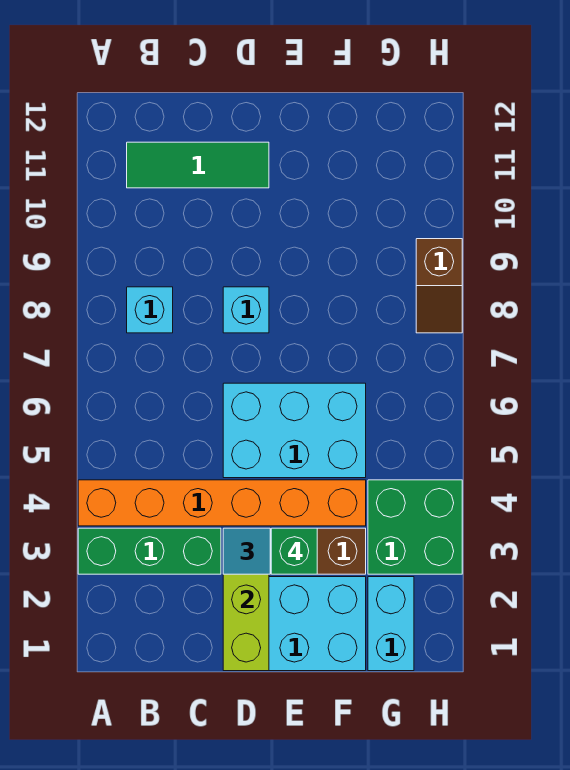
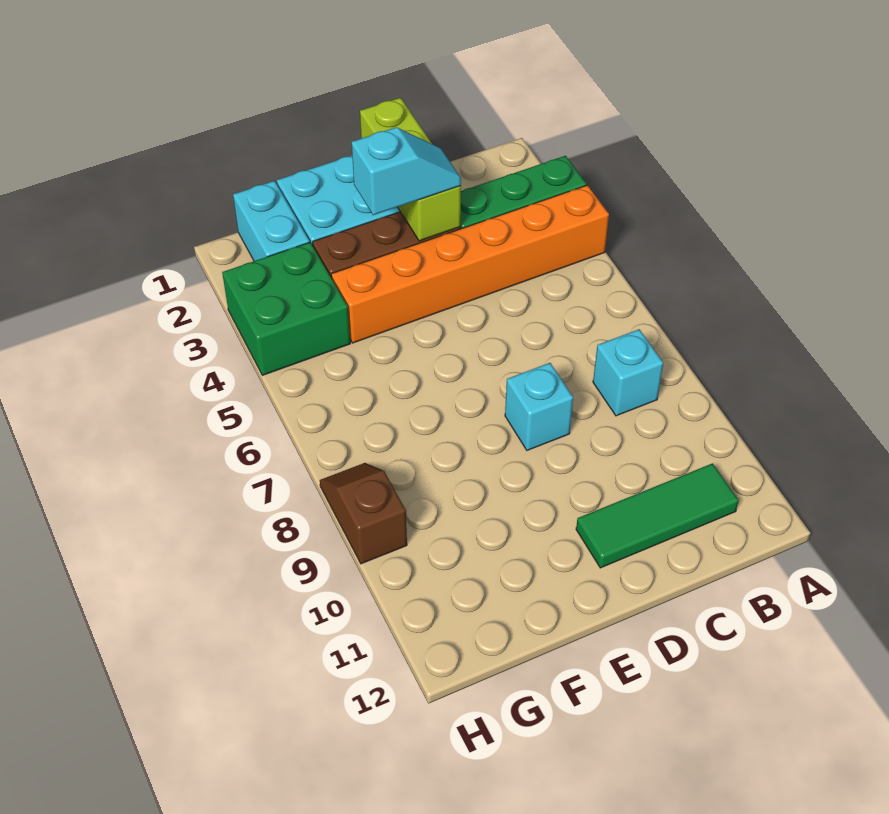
cyan 2x3 brick [223,383,366,478] -> none
green 1x1 brick [271,528,317,574] -> none

